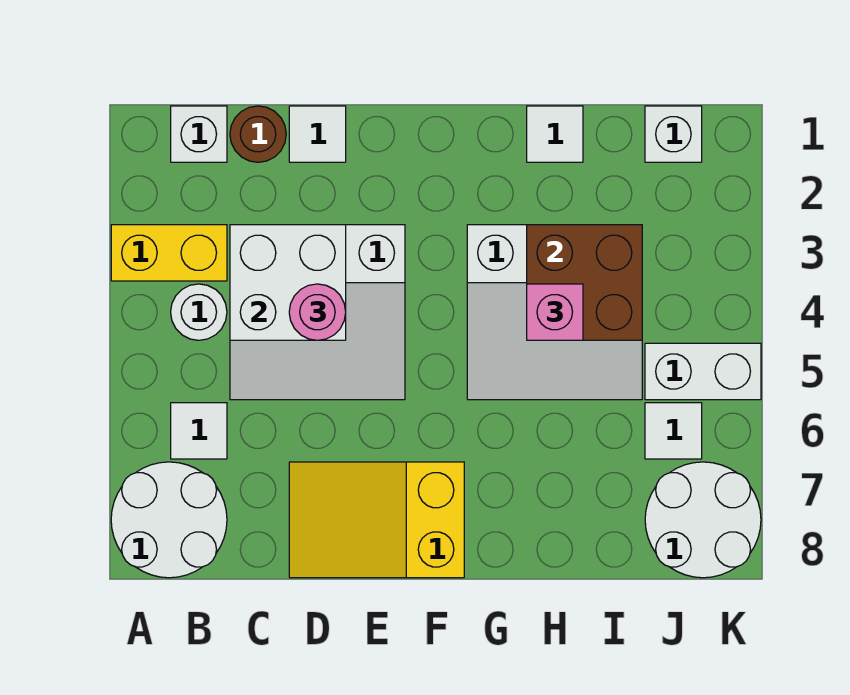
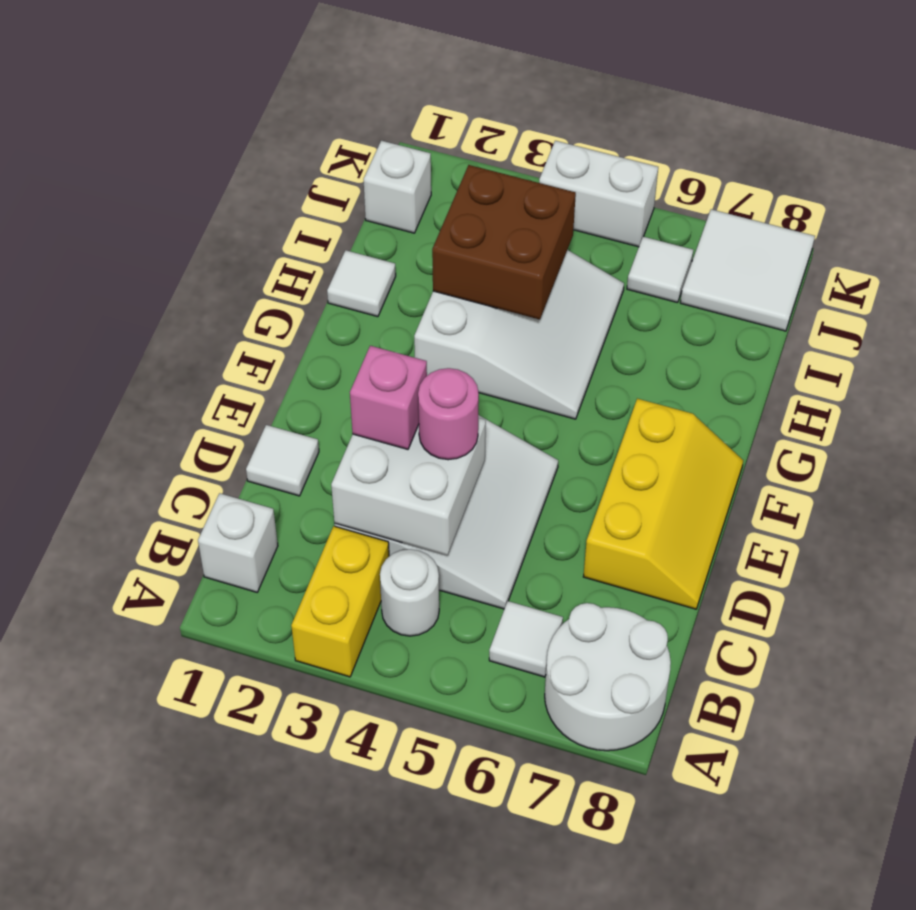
brown 1x1 round brick [230,106,286,162] -> none
yellow 2x3 slope [289,462,464,578] -> yellow 2x3 slope turned to [583,399,743,609]
pink 1x1 brick [527,284,583,340] -> pink 1x1 brick moved to [350,346,427,449]
white 1x2 brick [645,343,761,400] -> white 1x2 brick turned to [539,141,658,247]
white 2x2 round brick [645,462,761,578] -> white 2x2 tile [680,209,815,331]

